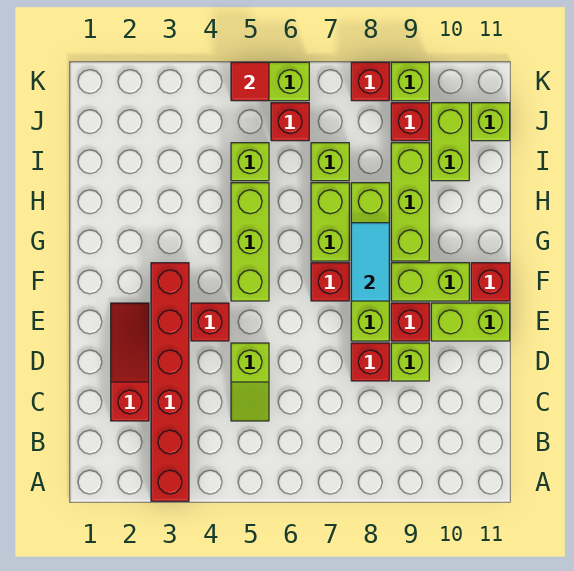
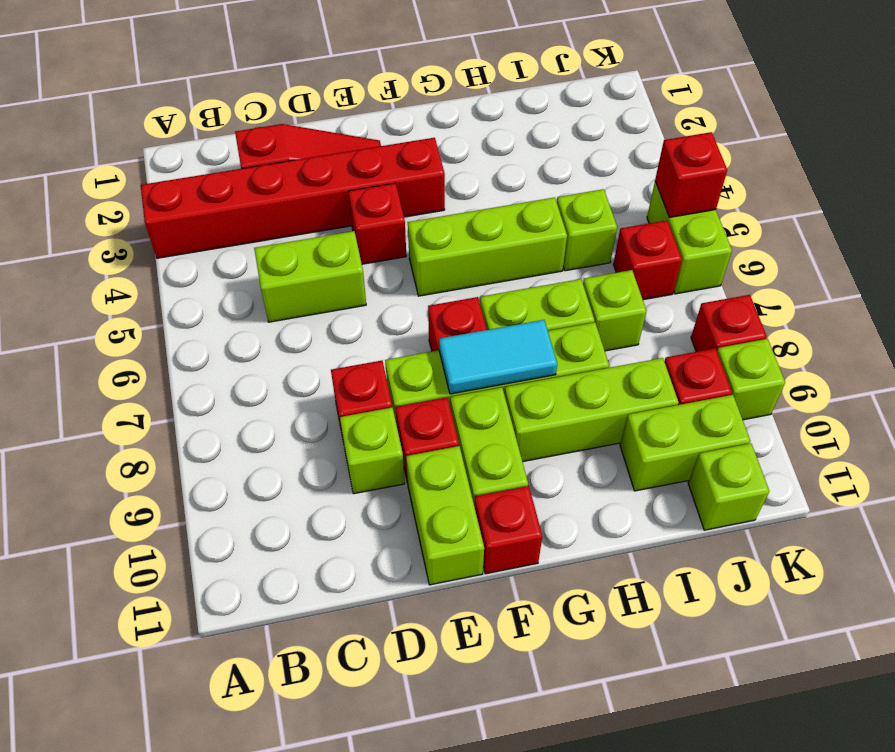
lime 1x2 slope [231,343,269,421] -> lime 1x2 brick [254,231,366,322]
red 1x1 tile [231,62,269,101] -> red 1x1 brick [655,132,727,217]

